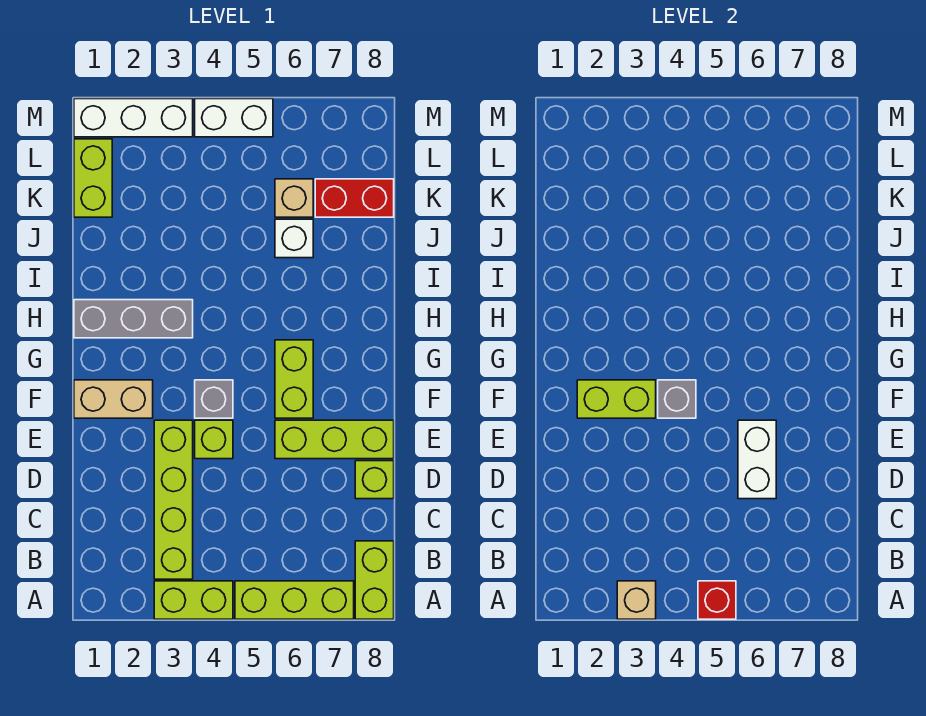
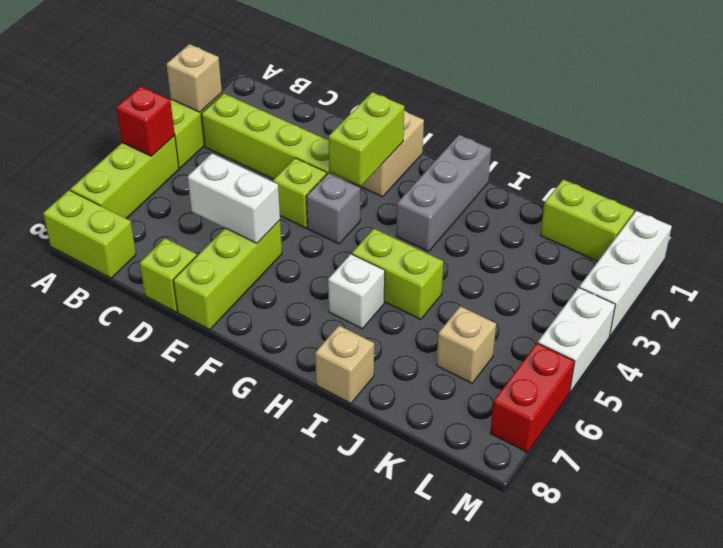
grey 1x1 brick [658,380,696,418] -> none
lime 1x2 brick [275,340,313,418] -> lime 1x2 brick moved to [352,229,443,319]
none -> tan 1x1 brick [315,326,374,403]
white 1x1 brick [275,219,313,258] -> white 1x1 brick moved to [328,254,385,329]
red 1x2 brick [315,179,394,217] -> red 1x2 brick moved to [490,343,575,452]

